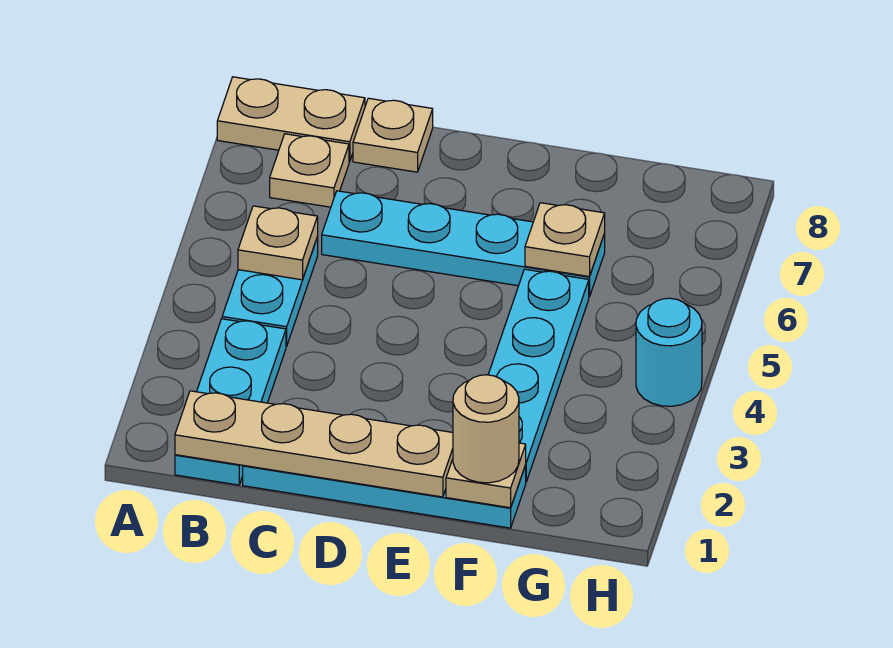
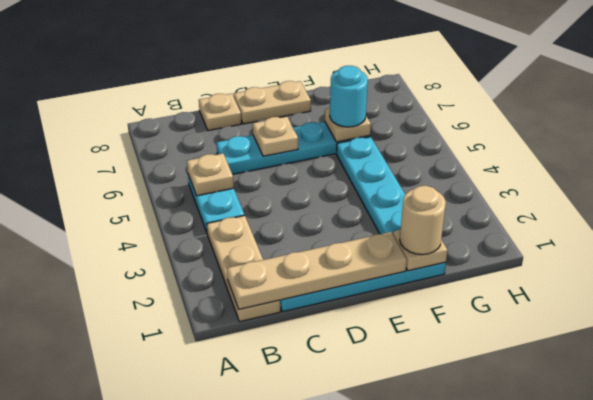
tan 1x2 plate [217,77,365,161] -> tan 1x2 plate moved to [234,81,311,124]
cyan 1x3 plate [175,319,286,485] -> tan 1x3 plate [207,216,280,322]
tan 1x1 plate [270,134,349,207] -> tan 1x1 plate moved to [253,117,298,156]
cyan 1x1 round brick [636,298,702,406] -> cyan 1x1 round brick moved to [330,66,368,127]

